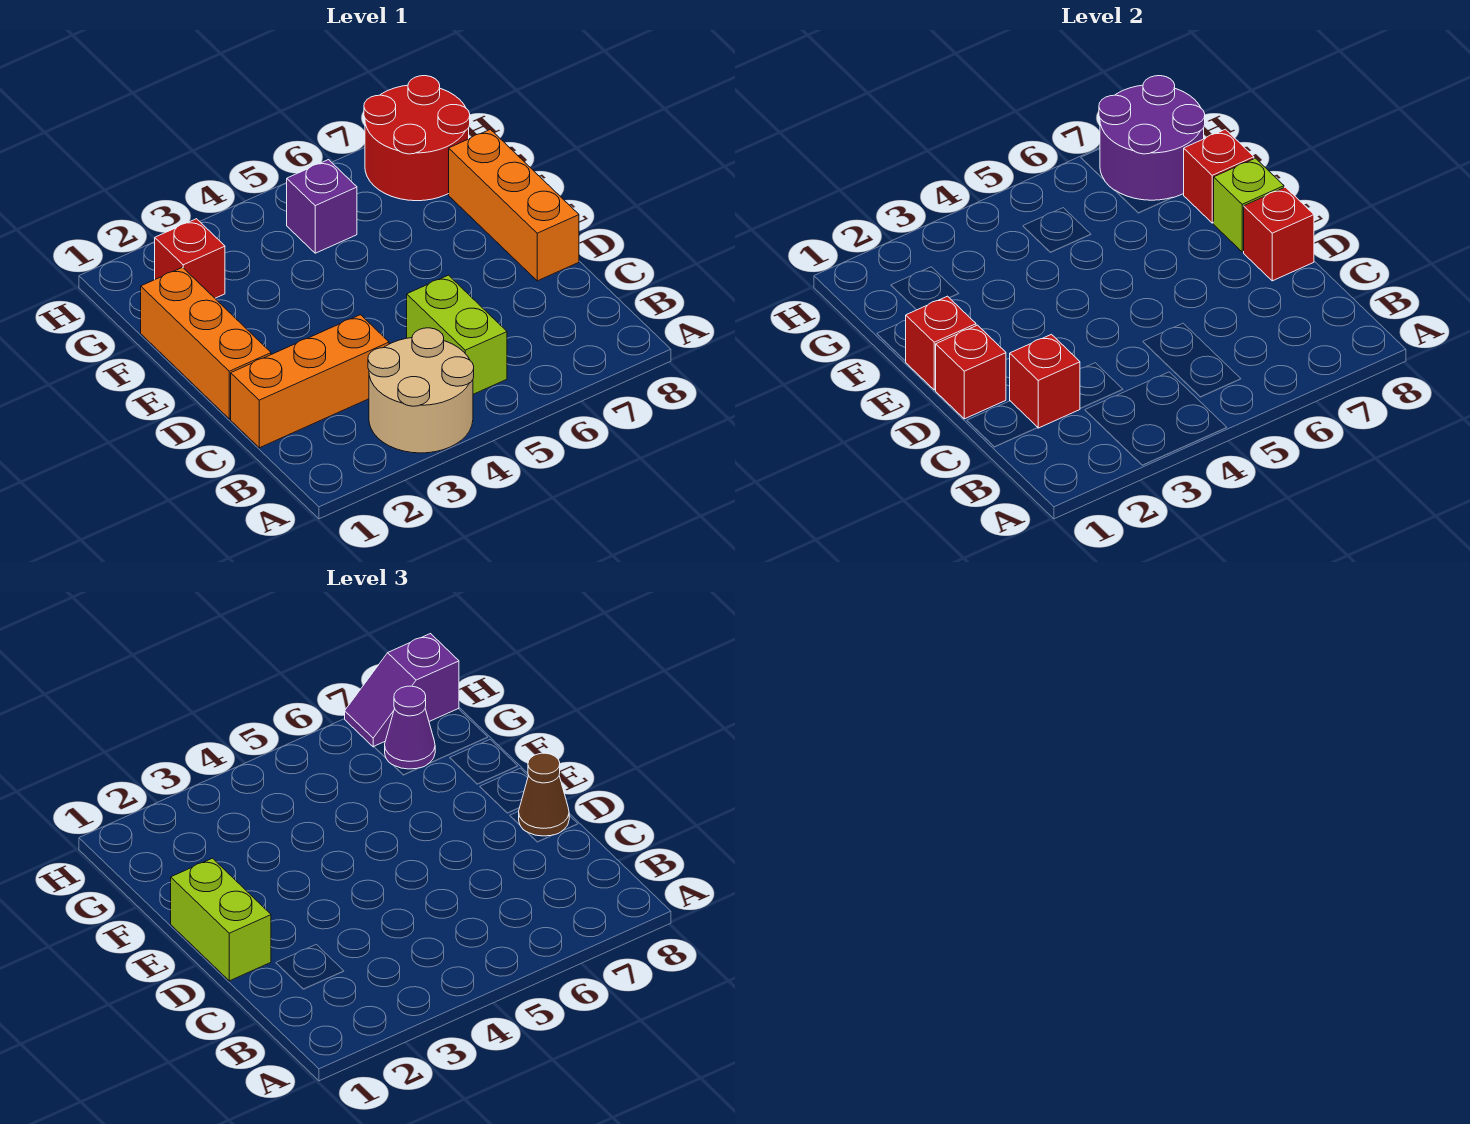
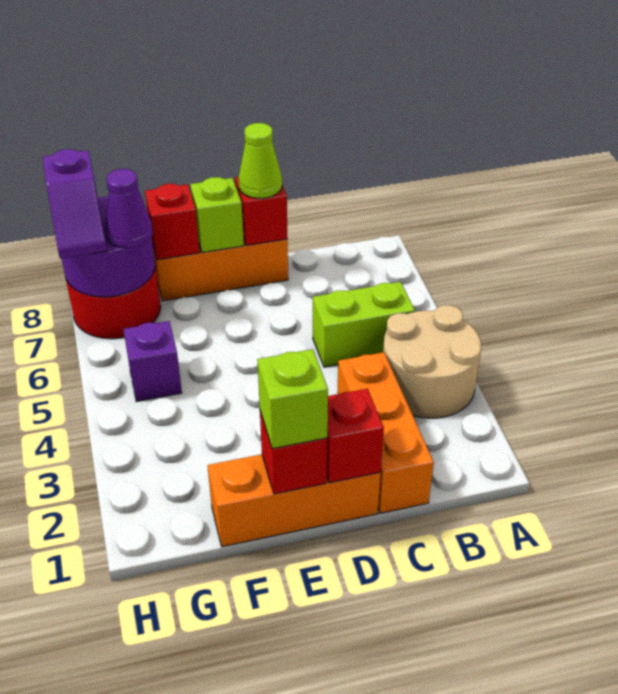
red 1x1 brick [1010,334,1080,428] -> none
lime 1x2 brick [171,858,271,981] -> lime 1x1 brick [257,349,328,449]
brown 1x1 cone [519,753,569,836] -> lime 1x1 cone [238,123,282,199]
red 1x1 brick [155,219,225,298] -> none

